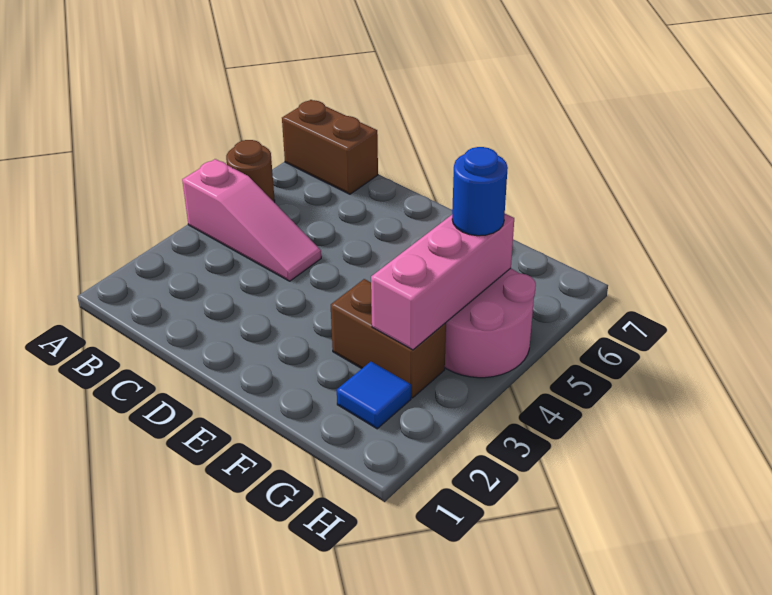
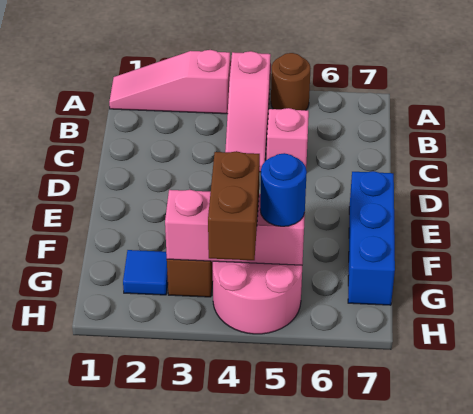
none -> pink 1x3 slope [109,50,230,114]
brown 1x2 brick [282,100,378,194] -> brown 1x2 brick moved to [208,151,260,260]
none -> pink 1x1 brick [267,108,309,166]
none -> blue 1x3 brick [348,171,395,305]

